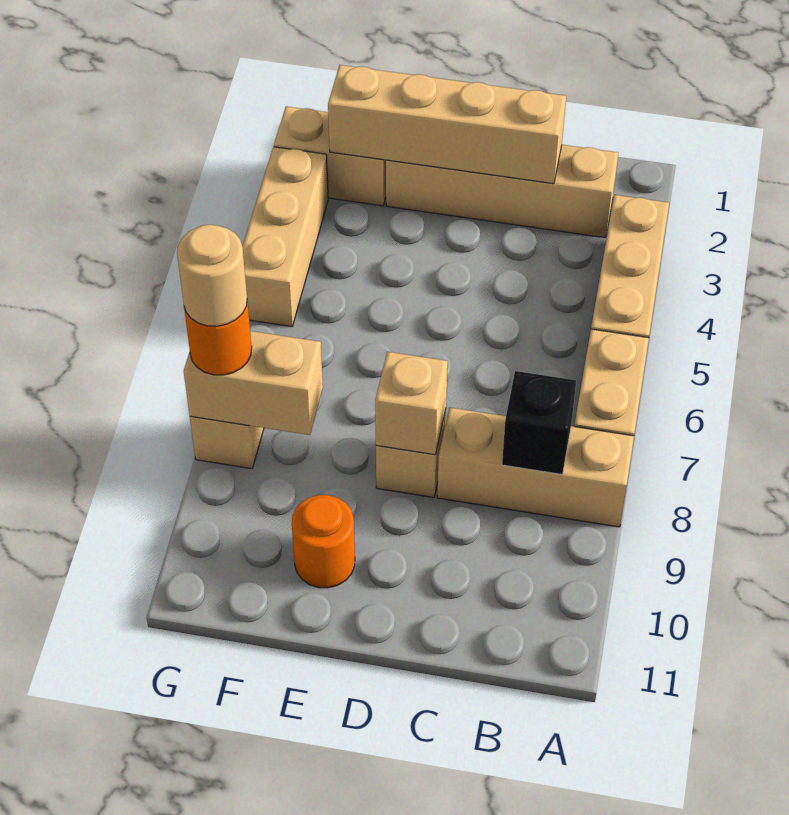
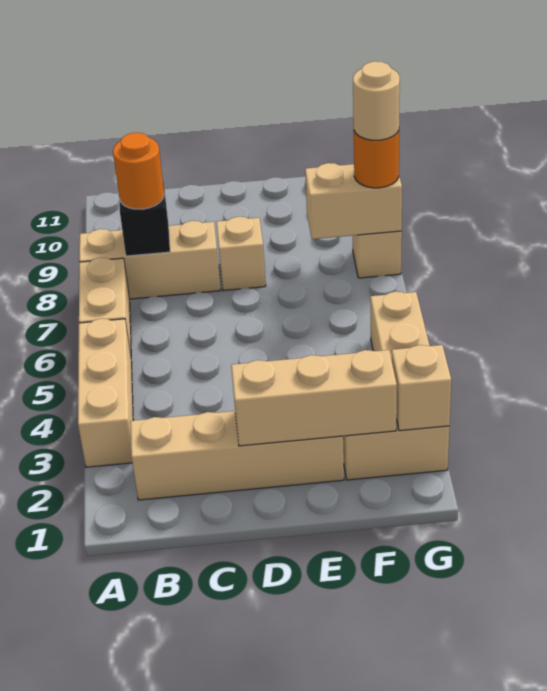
tan 1x4 brick [328,65,566,184] -> tan 1x3 brick [231,350,397,446]
tan 1x1 brick [375,352,448,455] -> tan 1x1 brick moved to [392,345,451,431]
orange 1x1 round brick [292,495,355,588] -> orange 1x1 round brick moved to [113,133,164,209]

